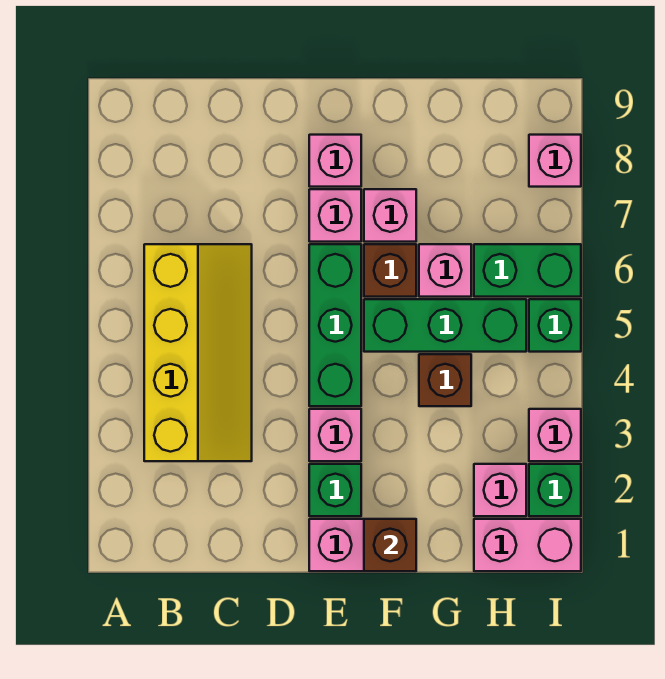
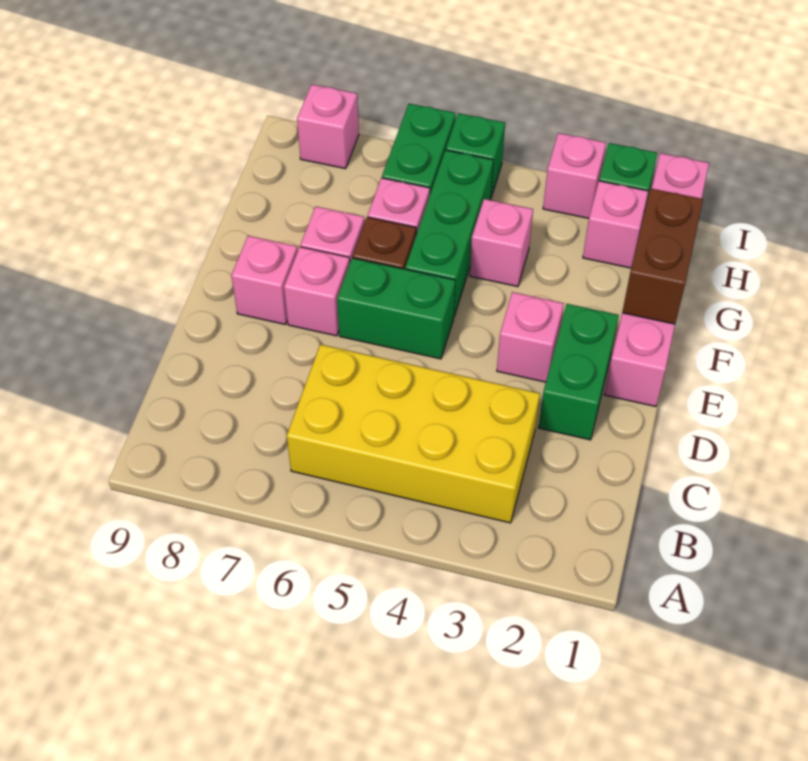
yellow 2x4 slope [144,244,252,461] -> yellow 2x4 brick [287,344,540,523]
green 1x1 brick [309,464,361,516] -> green 1x2 brick [538,304,619,440]
green 1x3 brick [309,244,361,406] -> green 1x2 brick [337,258,455,359]
brown 1x1 brick [364,519,416,571] -> brown 1x2 brick [622,188,703,324]
brown 1x1 brick [419,354,471,406] -> pink 1x1 brick [470,199,533,287]

